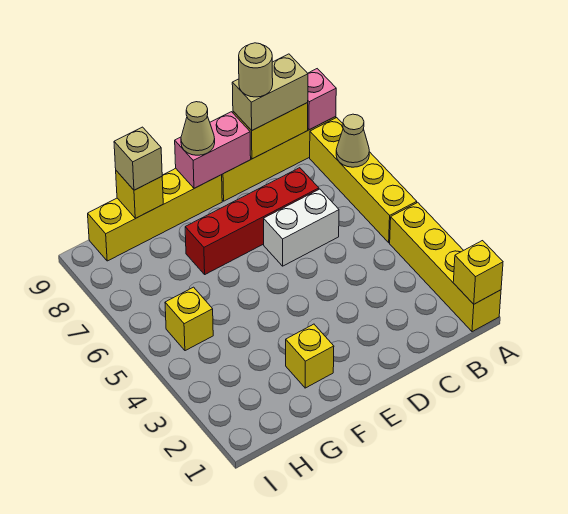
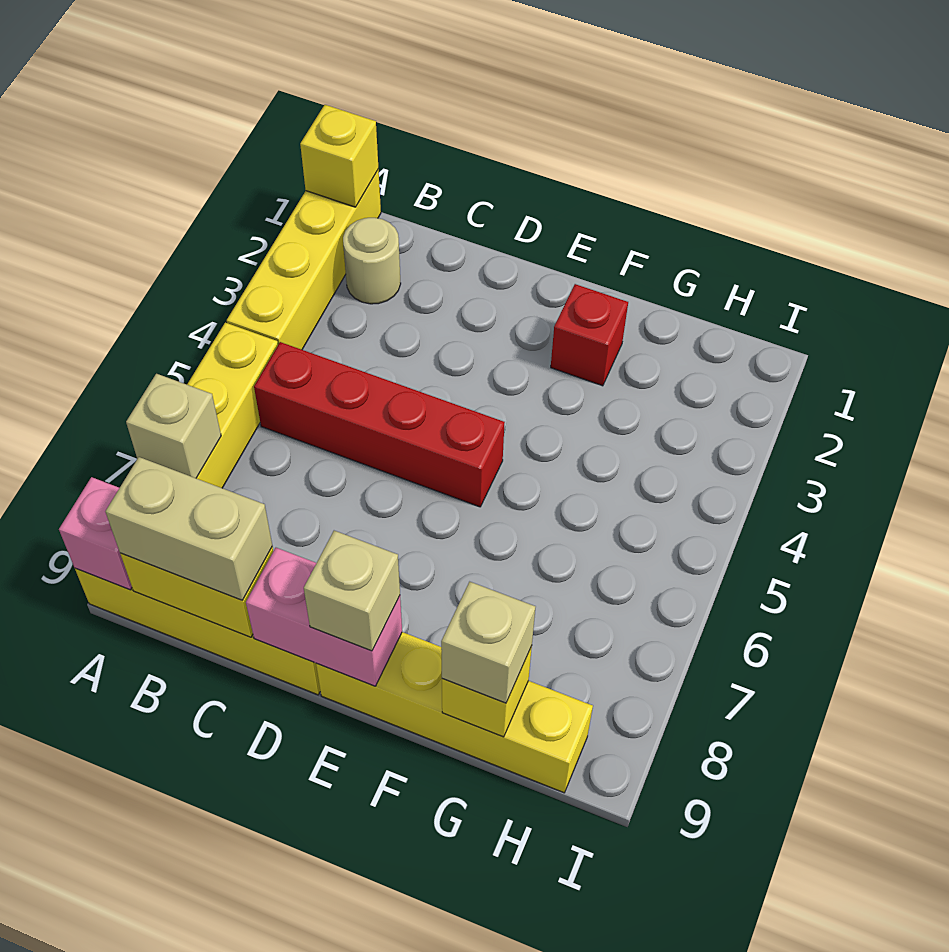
tan 1x1 cone [336,114,369,167] -> tan 1x1 brick [126,374,221,478]
white 1x2 brick [264,189,339,266] -> none
red 1x4 brick [185,168,319,274] -> red 1x4 brick moved to [254,342,505,507]
tan 1x1 round brick [239,43,273,97] -> tan 1x1 round brick moved to [343,218,401,304]
tan 1x1 cone [181,102,215,155] -> tan 1x1 brick [304,531,400,651]
yellow 1x1 brick [286,324,334,388] -> red 1x1 brick [551,284,628,386]
yellow 1x1 brick [165,287,213,351] -> none

